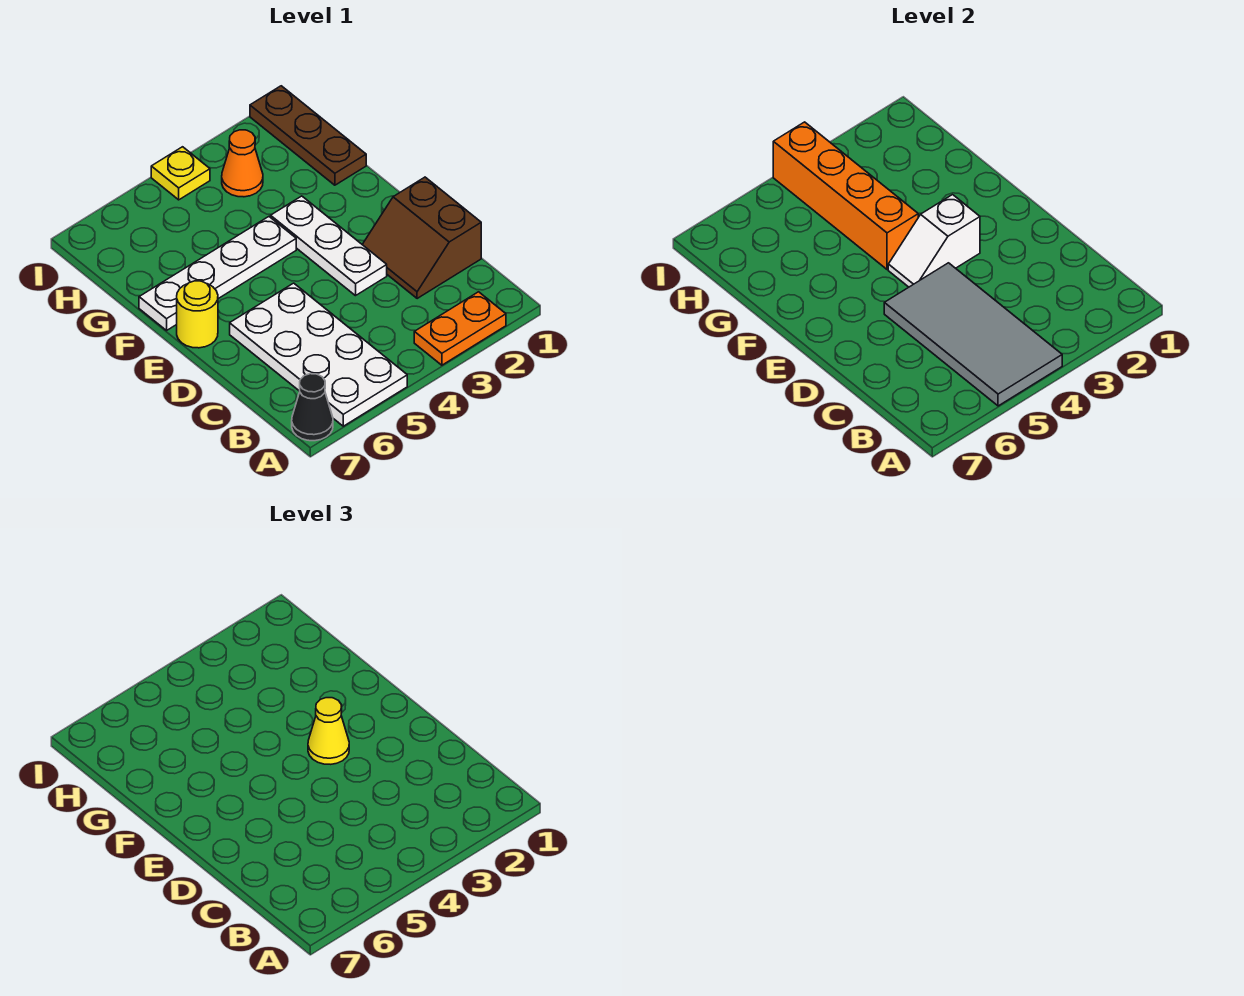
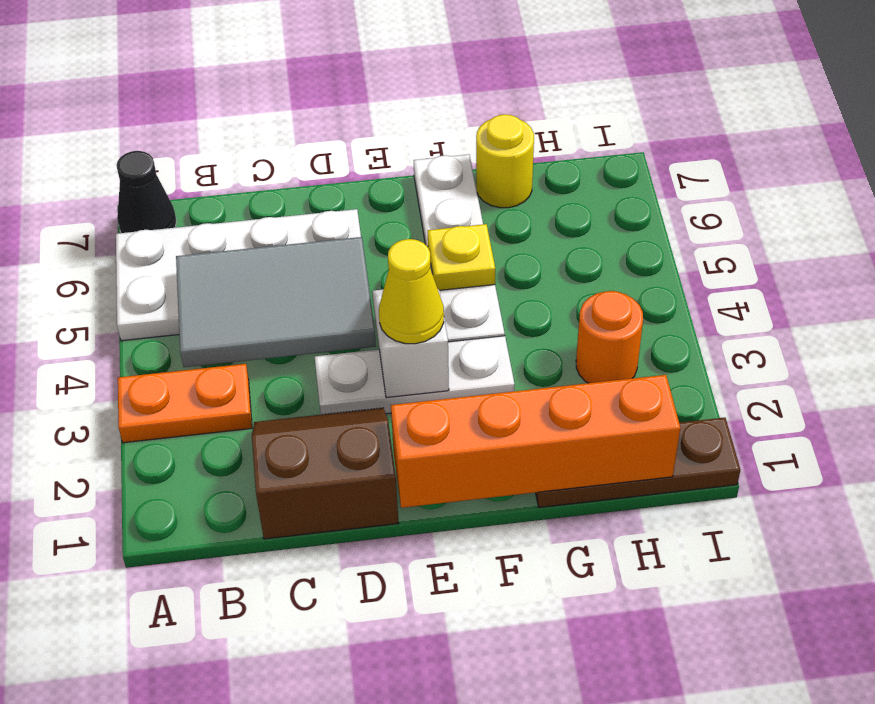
orange 1x2 plate [414,292,506,365] -> orange 1x2 plate turned to [118,364,252,443]
grey 2x4 tile [884,263,1062,406] -> grey 2x3 tile [176,237,376,367]
yellow 1x1 round brick [177,281,218,348] -> yellow 1x1 round brick moved to [476,114,534,208]
orange 1x4 brick [773,122,918,269] -> orange 1x4 brick moved to [391,375,681,508]
orange 1x1 cone [222,130,263,197] -> orange 1x1 round brick [576,291,643,383]
yellow 1x1 plate [151,147,210,200] -> yellow 1x1 plate moved to [428,224,495,290]

